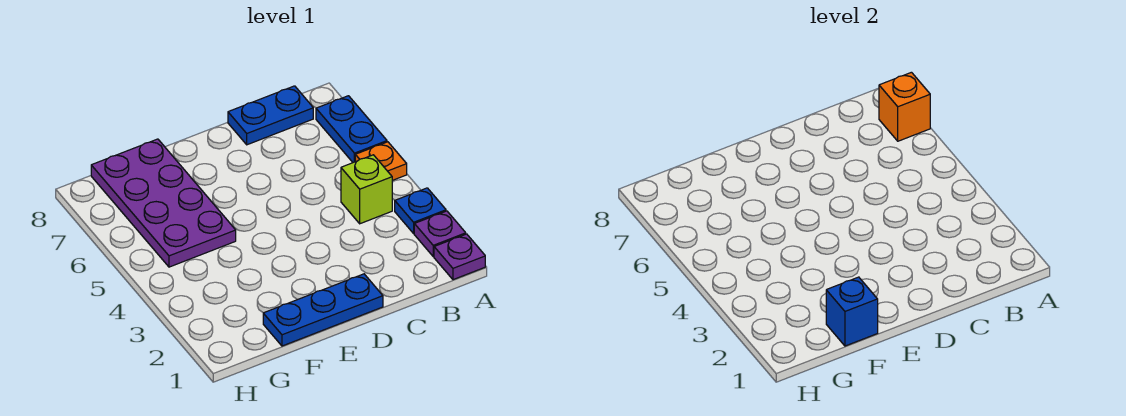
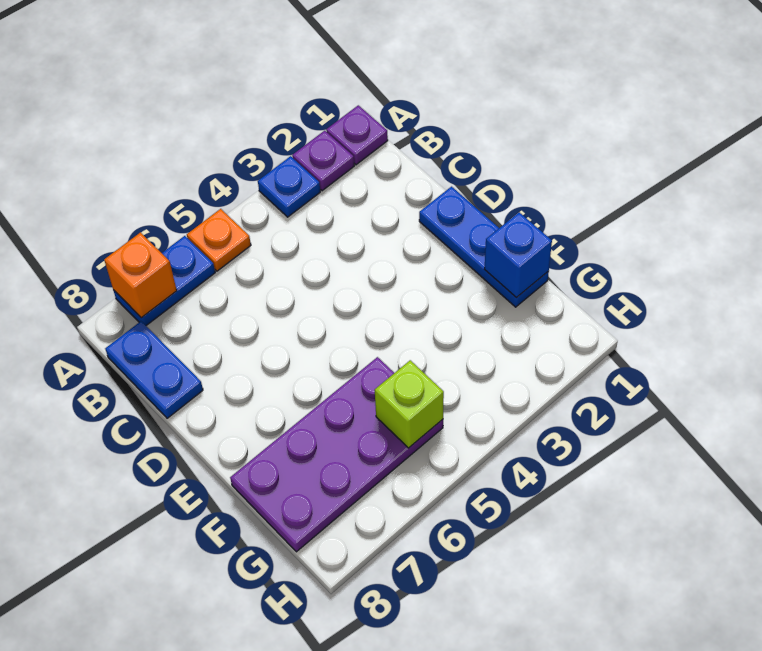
lime 1x1 brick [341,155,392,224] -> lime 1x1 brick moved to [375,360,444,448]

